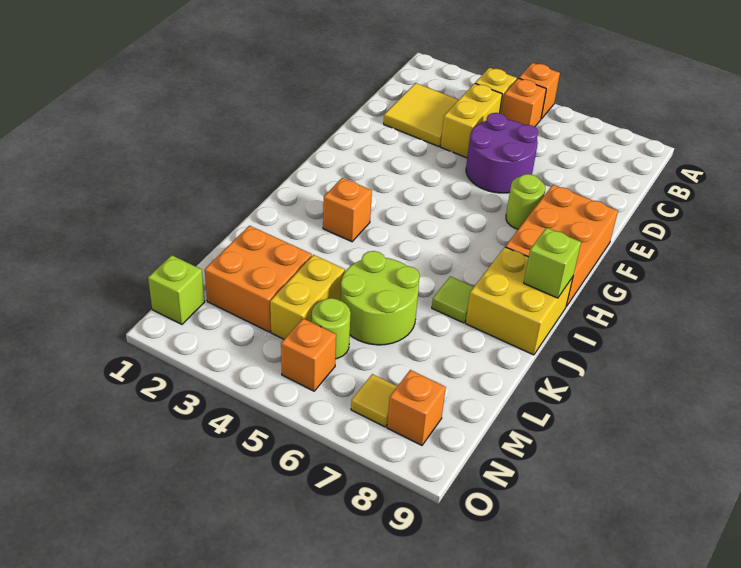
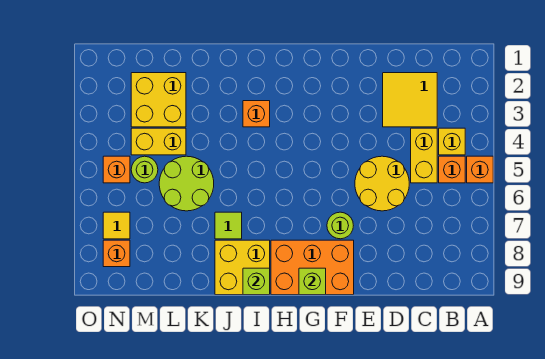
yellow 1x2 brick [441,83,502,158] -> yellow 1x2 brick turned to [411,128,437,183]
purple 2x2 round brick [466,113,538,193] -> yellow 2x2 round brick [355,156,409,211]
orange 2x2 brick [205,226,312,332] -> yellow 2x2 brick [131,73,186,127]
lime 1x1 brick [148,255,205,324] -> lime 1x1 brick moved to [299,268,326,295]

